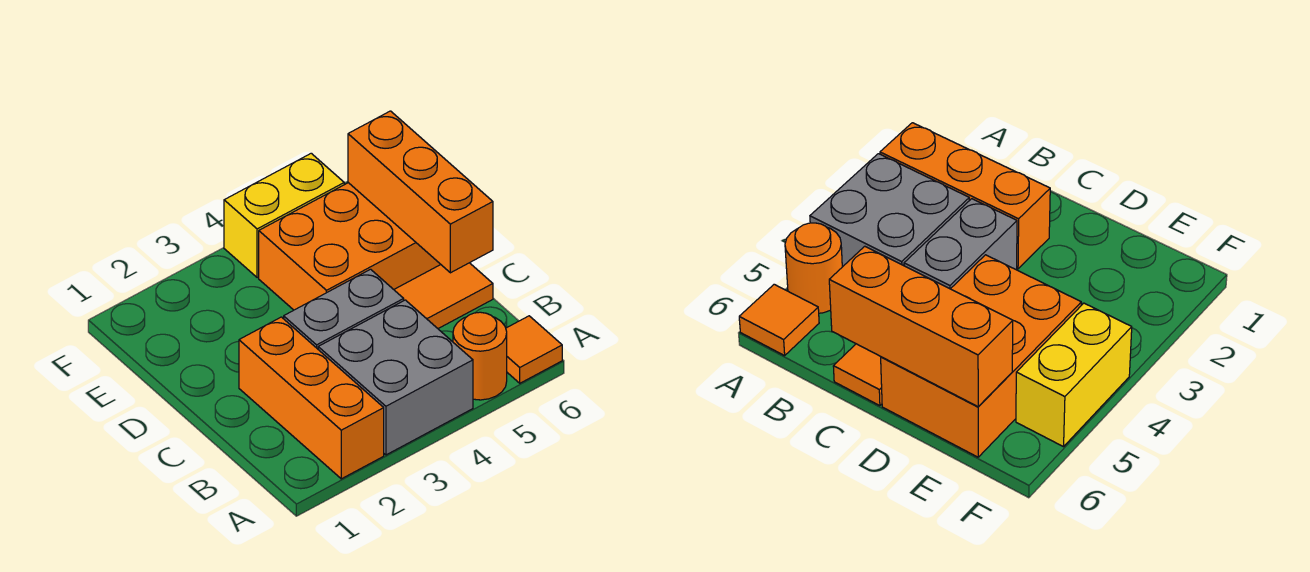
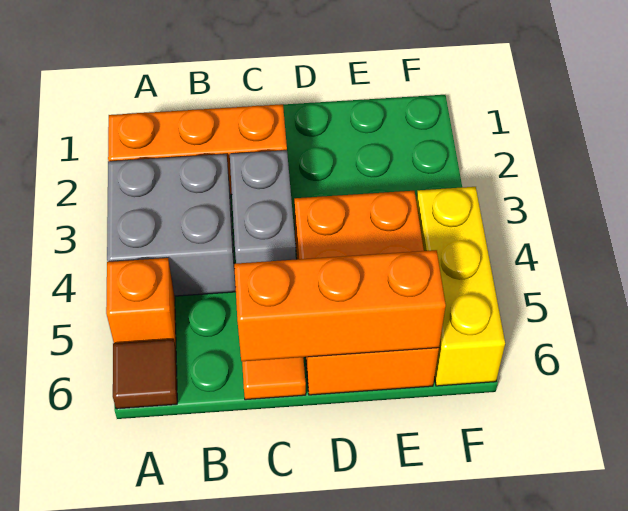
orange 1x1 round brick [453,312,507,400] -> orange 1x1 brick [106,258,176,348]
orange 1x1 tile [506,316,562,383] -> brown 1x1 tile [113,339,177,409]
yellow 1x2 brick [224,153,344,278] -> yellow 1x3 brick [416,187,505,386]

